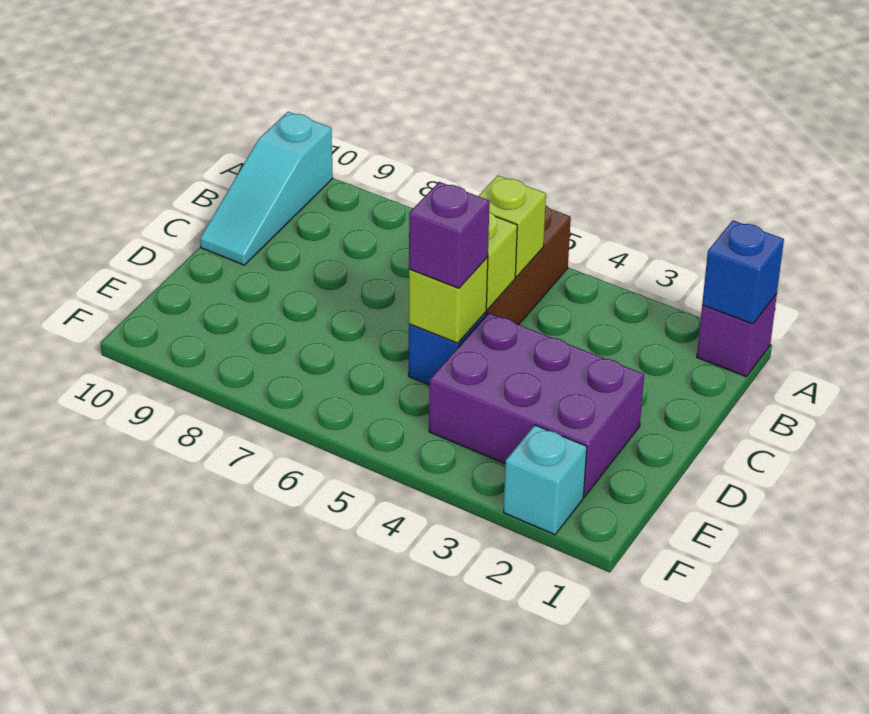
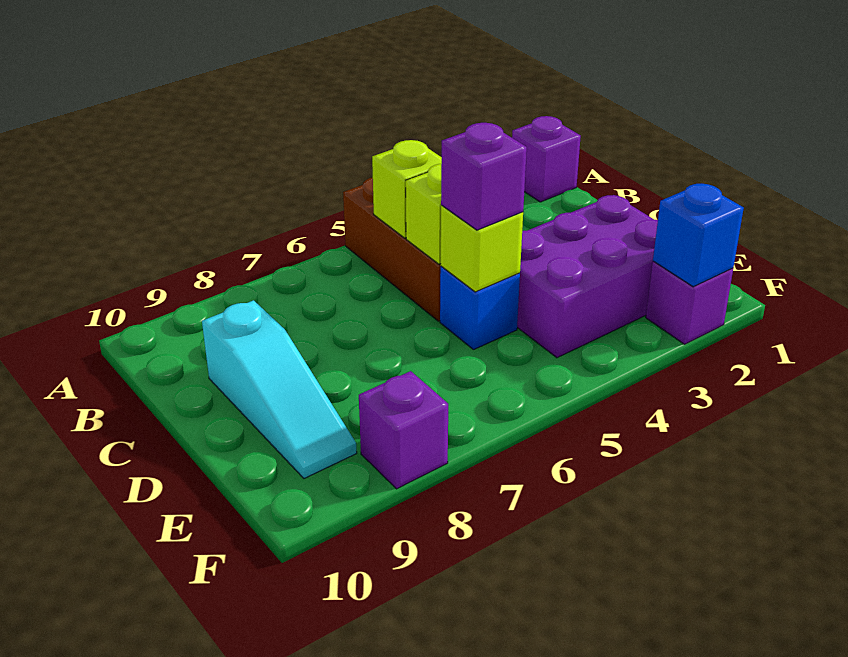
blue 1x1 brick [702,221,784,324] -> blue 1x1 brick moved to [653,184,744,287]
cyan 1x3 slope [200,112,333,265] -> cyan 1x3 slope moved to [202,300,357,478]
cyan 1x1 brick [504,425,587,535] -> purple 1x1 brick [646,261,733,344]
none -> purple 1x1 brick [359,371,448,489]

